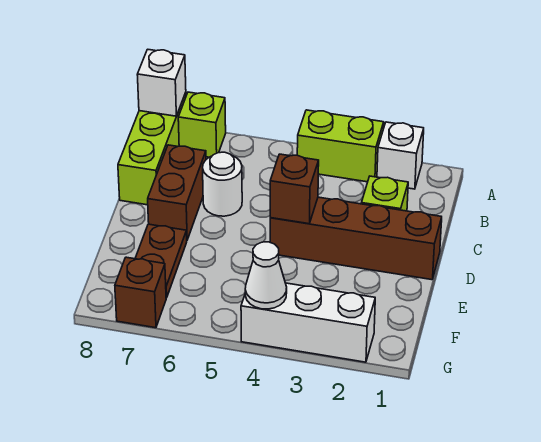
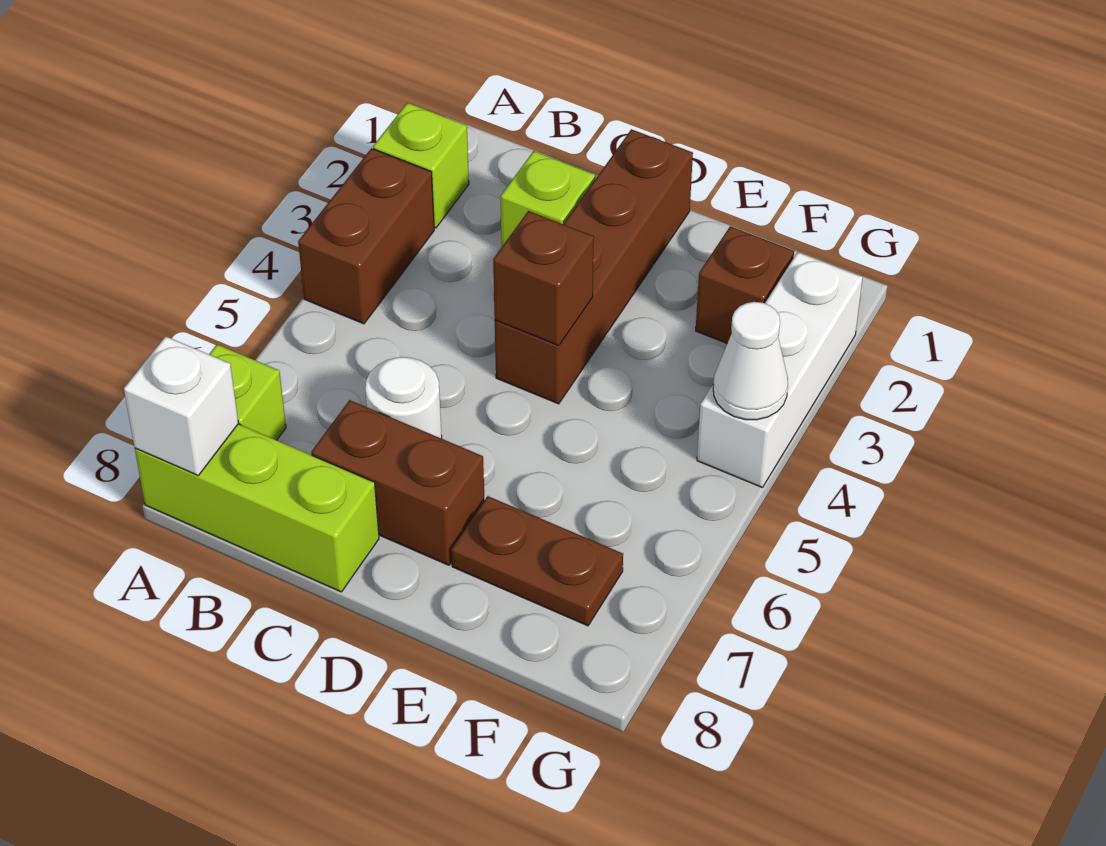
white 1x1 brick [377,122,424,189] -> lime 1x1 brick [373,103,469,228]
lime 1x2 brick [297,110,384,182] -> brown 1x2 brick [298,148,434,324]
brown 1x1 brick [115,257,166,328] -> brown 1x1 brick moved to [696,226,794,343]

